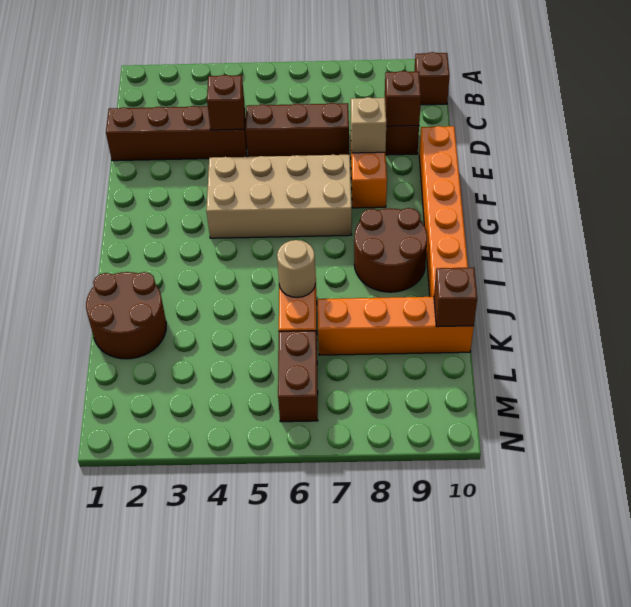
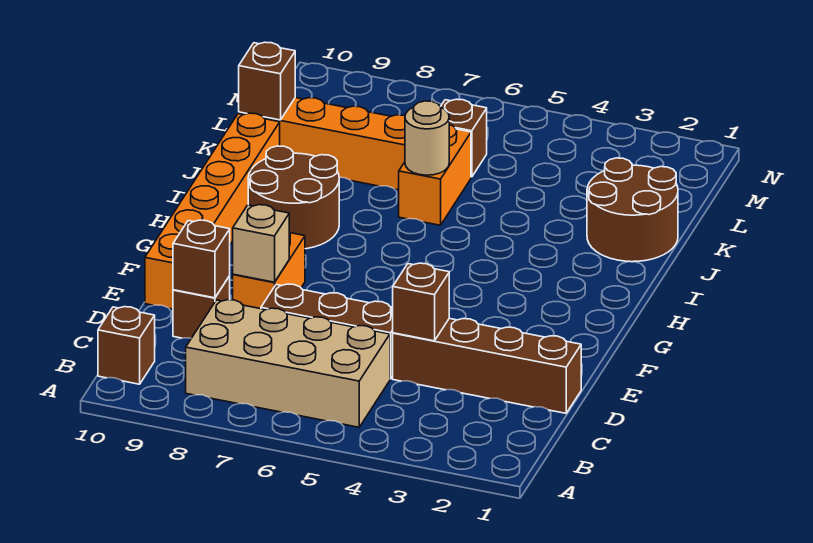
tan 2x4 brick [206,155,352,238] -> tan 2x4 brick moved to [186,300,390,427]
brown 1x2 brick [278,331,318,422] -> brown 1x1 brick [441,99,487,177]

